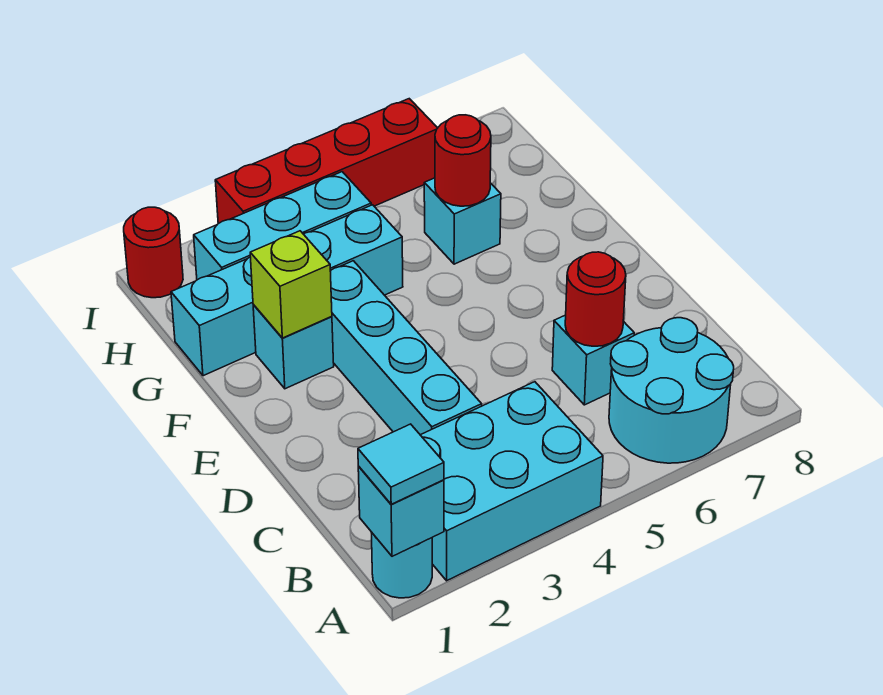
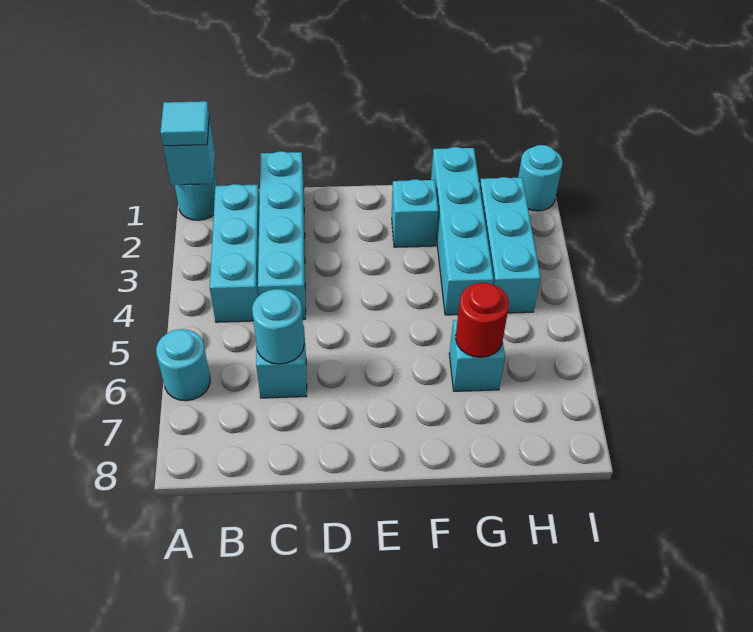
cyan 2x3 brick [421,382,603,581] -> cyan 1x3 brick [210,184,260,322]
cyan 2x2 round brick [609,318,734,463] -> cyan 1x1 round brick [156,329,210,401]
cyan 1x4 brick [330,261,482,435] -> cyan 1x4 brick turned to [258,151,306,319]
red 1x1 round brick [565,252,626,346] -> cyan 1x1 round brick [252,289,304,364]
lime 1x1 brick [250,231,332,338] -> none
red 1x1 round brick [124,207,183,298] -> cyan 1x1 round brick [518,145,562,211]
red 1x4 brick [215,99,437,224] -> none

